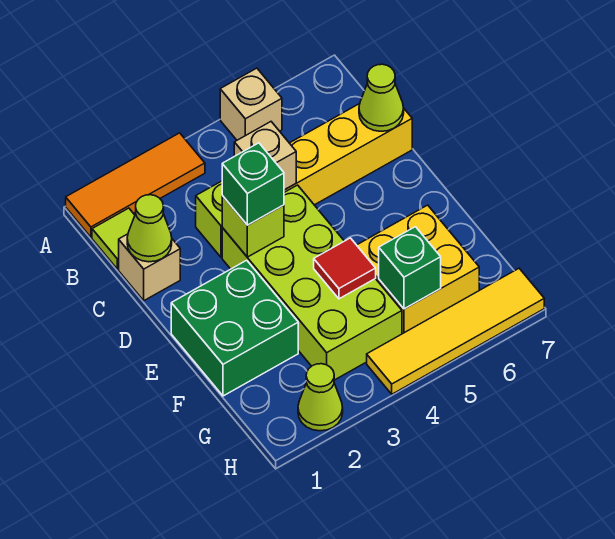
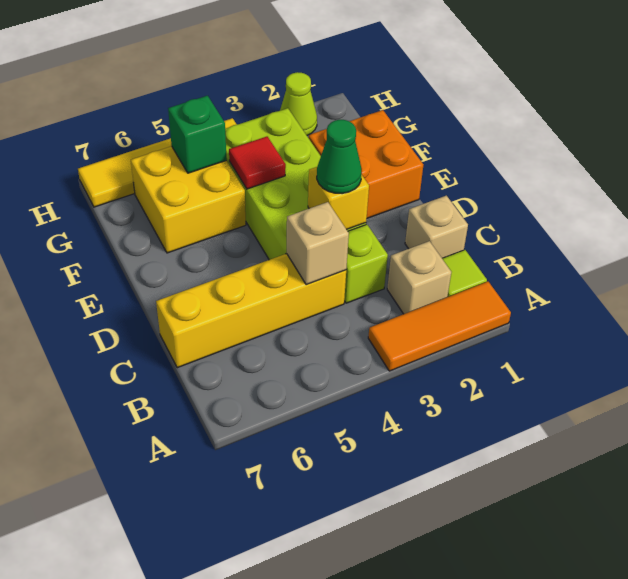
tan 1x1 brick [220,68,282,140] -> tan 1x1 brick moved to [387,241,451,314]
lime 1x1 cone [127,195,172,262] -> none
lime 1x1 cone [359,64,404,131] -> none
lime 1x1 brick [222,196,284,257] -> yellow 1x1 brick [308,167,369,229]
green 1x1 brick [222,143,284,225] -> green 1x1 cone [317,120,362,194]
green 2x2 brick [171,260,298,396] -> orange 2x2 brick [309,110,423,218]

